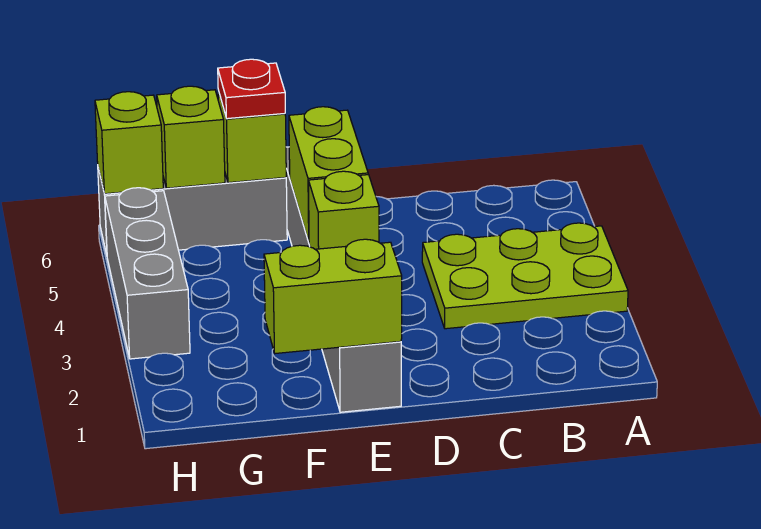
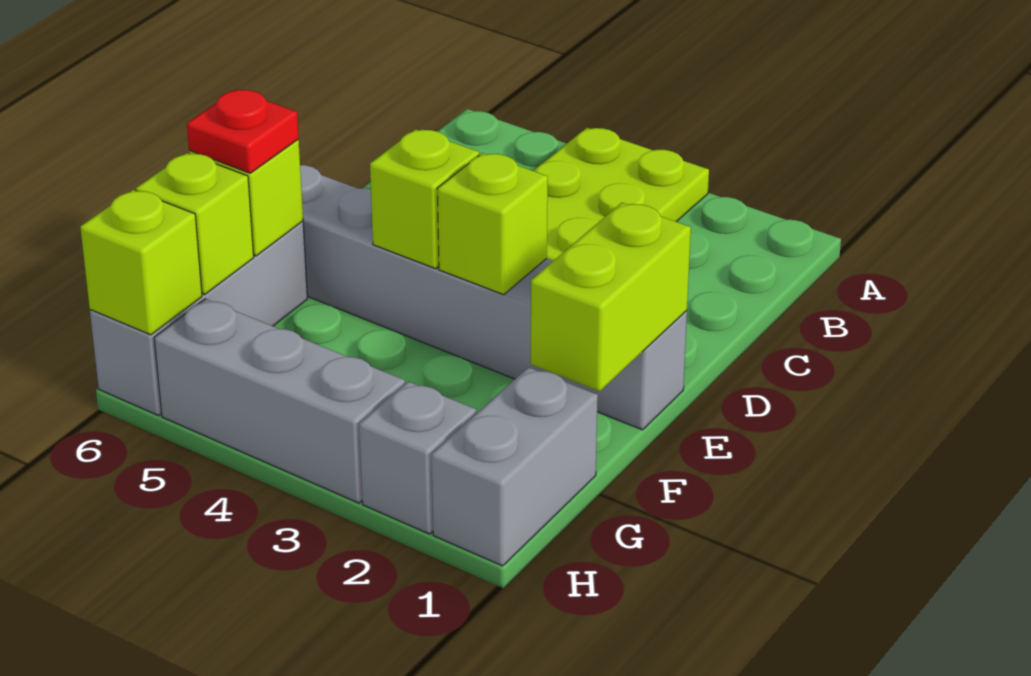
lime 1x2 brick [289,107,368,242] -> lime 1x1 brick [370,129,479,269]
none -> grey 1x2 brick [432,367,598,566]
none -> grey 1x1 brick [359,382,476,534]

